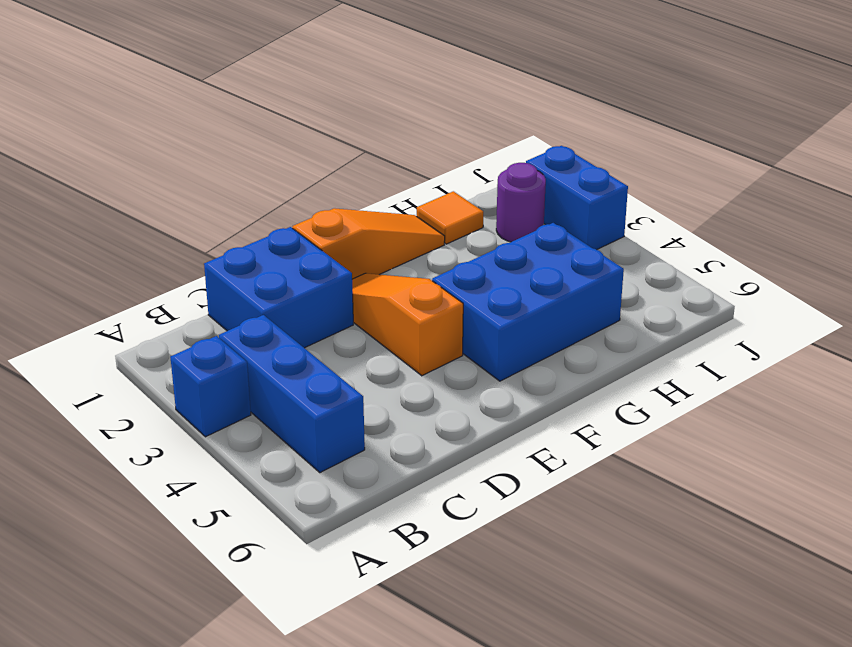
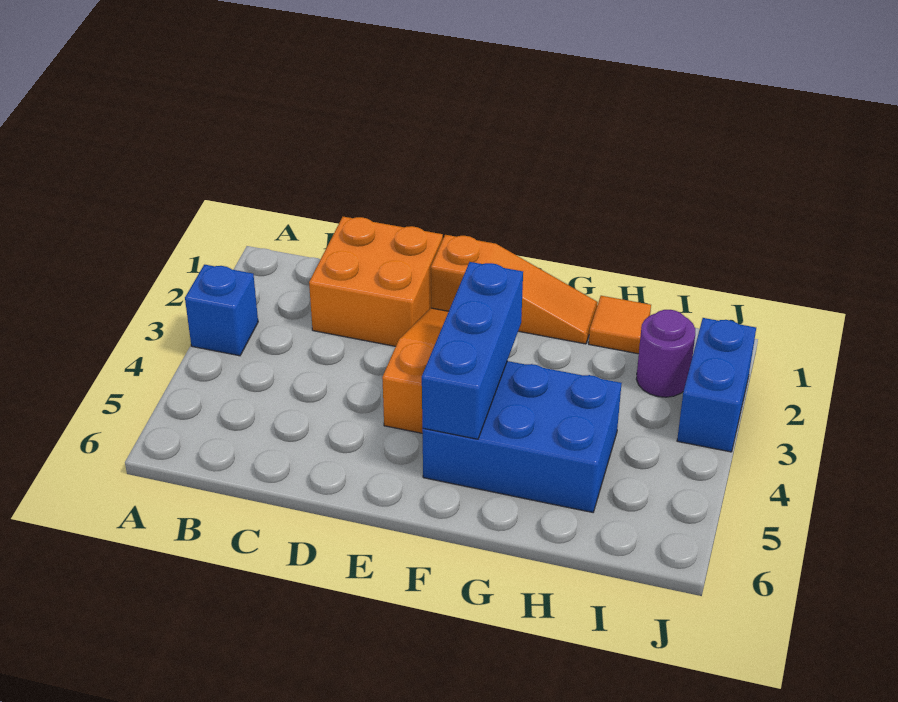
blue 1x3 brick [219,315,365,473] -> blue 1x3 brick moved to [422,262,523,439]
blue 2x2 brick [204,227,353,348] -> orange 2x2 brick [309,217,443,346]

